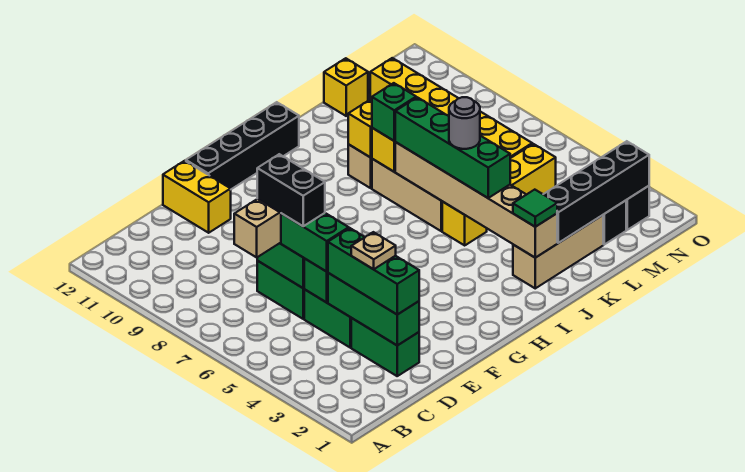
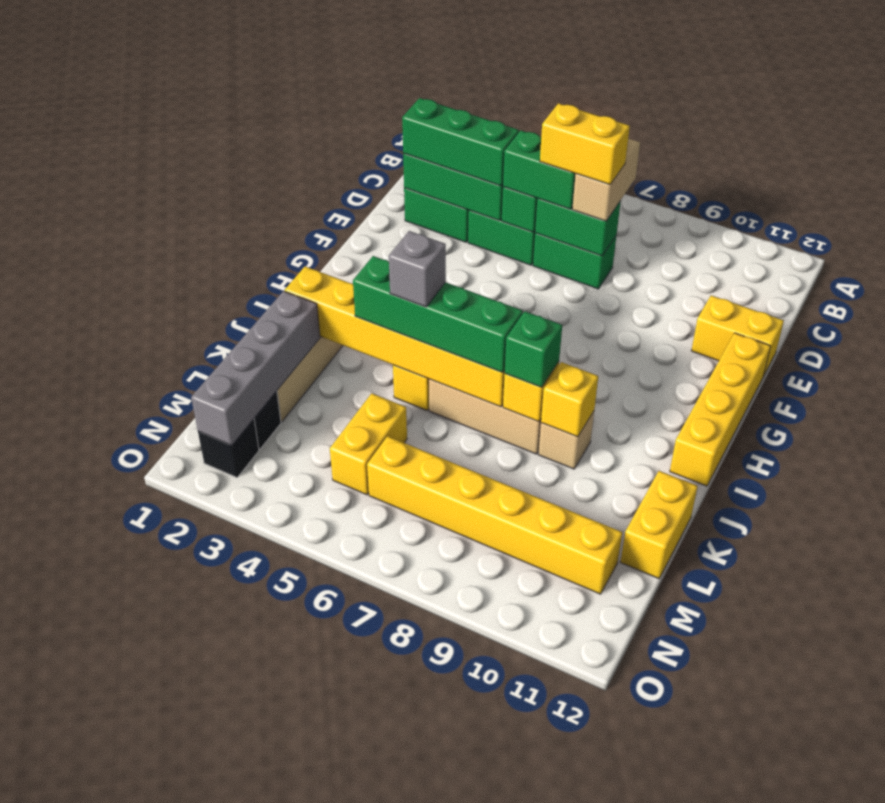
tan 1x1 plate [351,232,396,269] -> none
black 1x2 brick [257,154,325,226] -> yellow 1x2 brick [540,103,630,185]
black 1x4 brick [186,102,299,189] -> yellow 1x4 brick [670,333,771,486]
tan 1x6 brick [395,142,557,258] -> yellow 1x6 brick [285,266,505,407]
green 1x1 tile [513,190,557,227] -> none
grey 1x1 round brick [449,97,480,149] -> grey 1x1 brick [389,231,446,307]
black 1x4 brick [543,141,649,243] -> grey 1x4 brick [191,291,320,445]
yellow 1x1 brick [324,58,368,116] -> yellow 1x2 brick [620,471,698,579]

